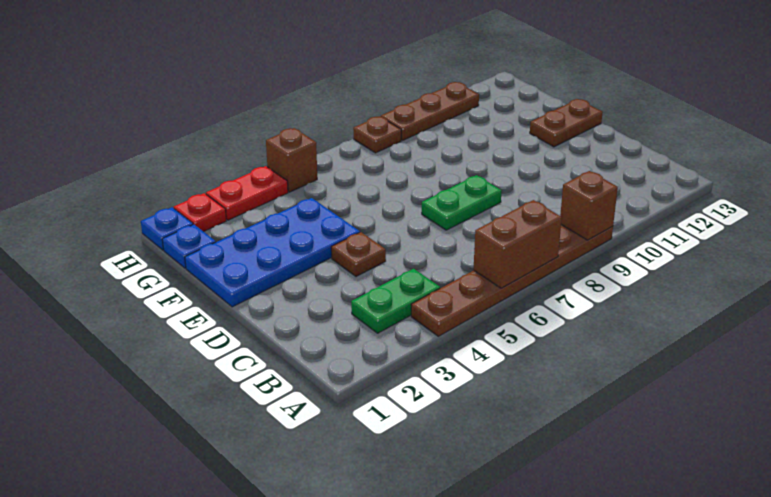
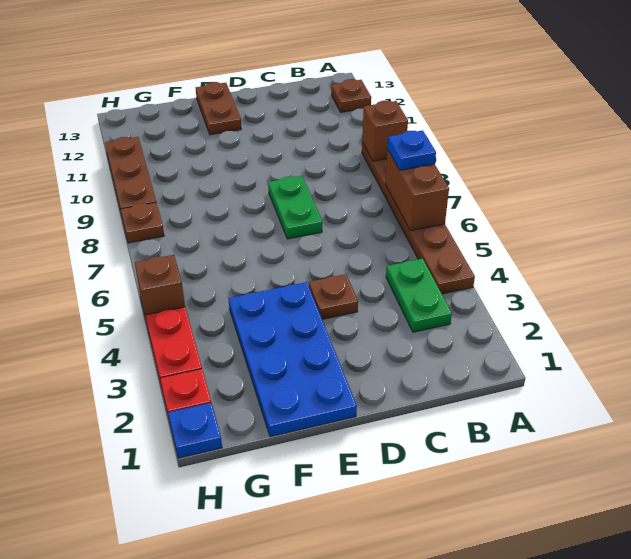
none -> brown 1x1 plate [331,79,371,112]
blue 1x1 plate [162,225,216,268] -> blue 1x1 plate moved to [388,130,436,170]

